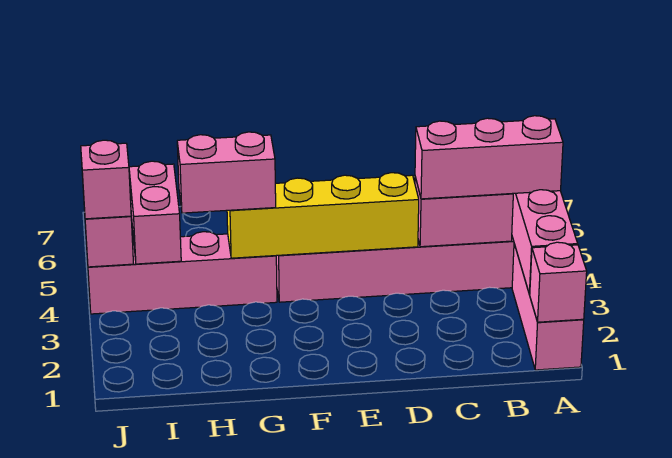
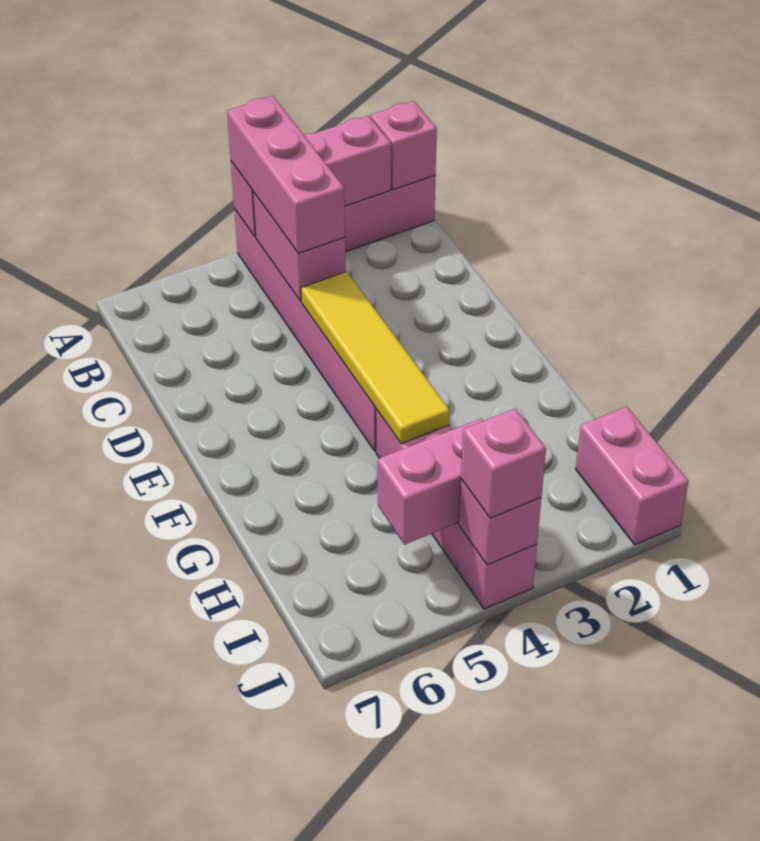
yellow 1x4 brick [227,173,419,258] -> yellow 1x4 tile [301,272,450,444]
pink 1x2 brick [177,132,276,213] -> pink 1x2 brick moved to [576,407,689,545]

